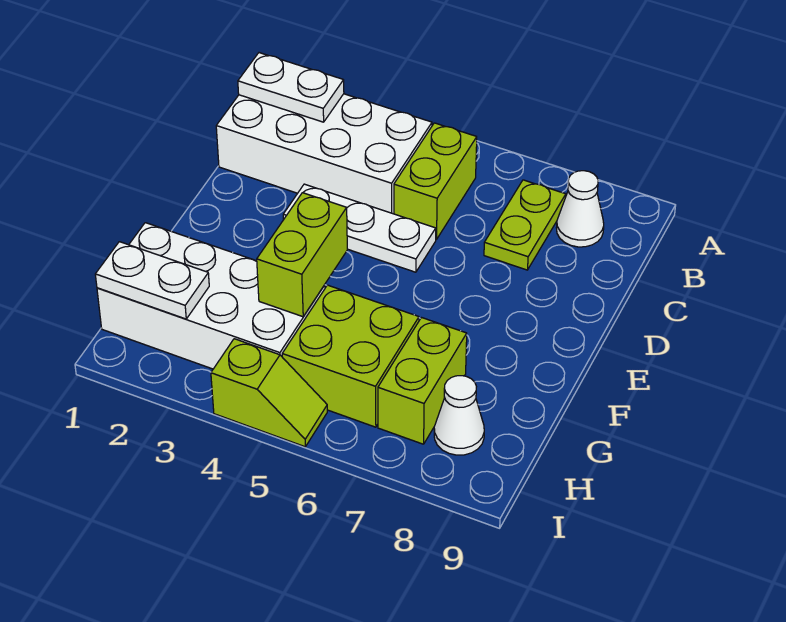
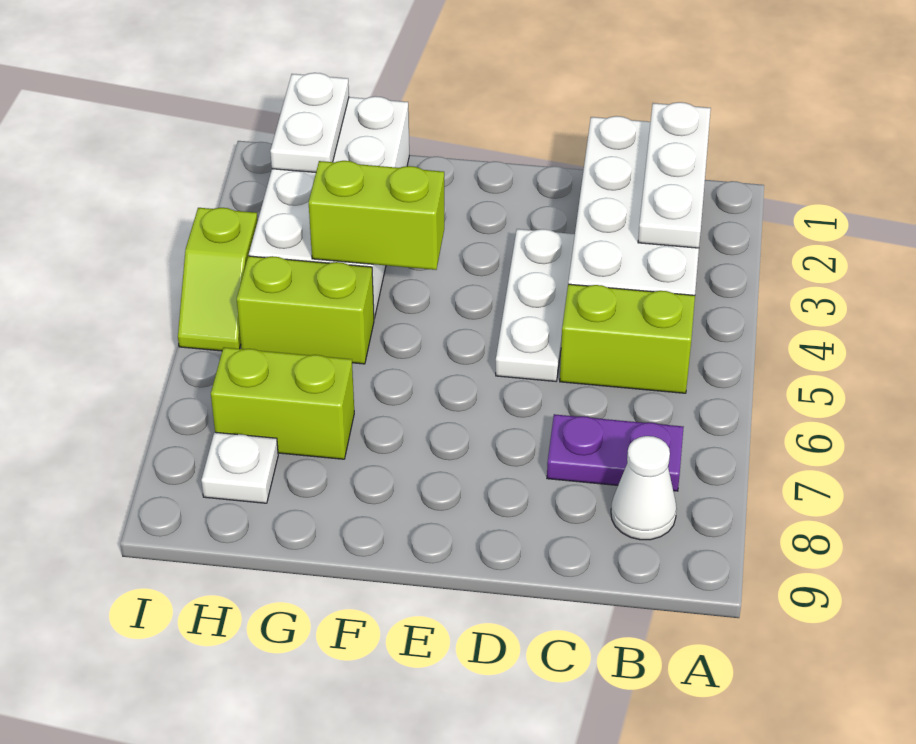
white 1x2 plate [238,53,344,122] -> white 1x3 plate [638,102,711,248]
lime 1x2 plate [484,180,566,270] -> purple 1x2 plate [547,414,684,491]
lime 2x2 brick [282,285,419,427] -> lime 1x2 brick [237,256,374,364]
white 1x1 cone [434,376,484,455] -> white 1x1 plate [201,432,278,503]

